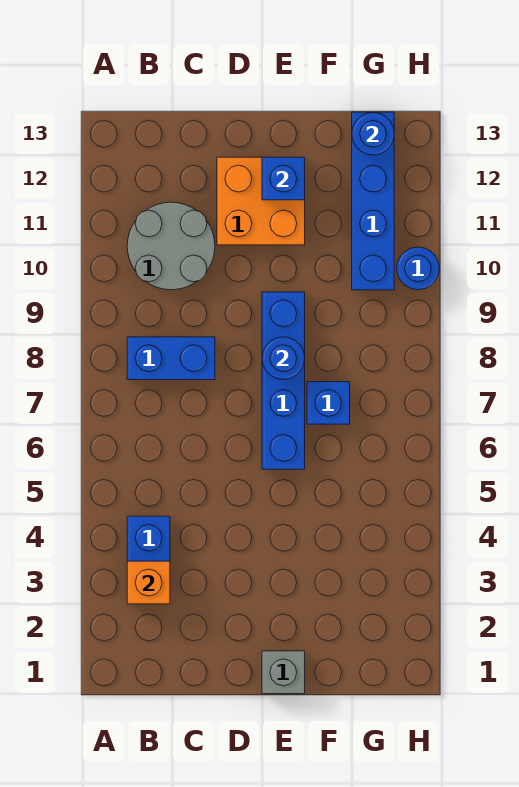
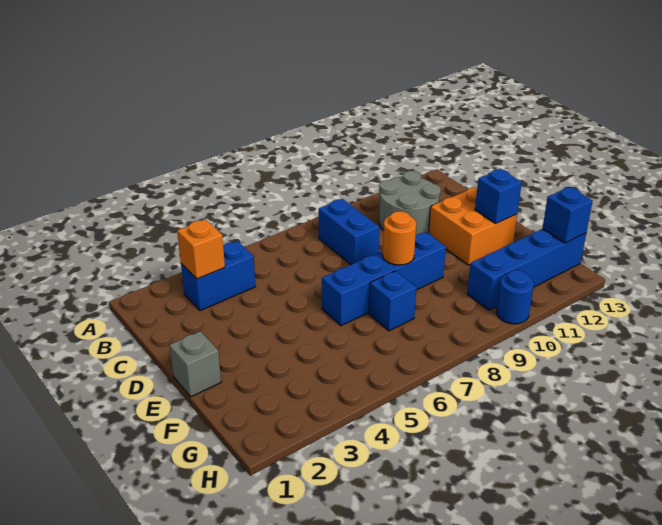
blue 1x1 round brick [262,337,305,380] -> orange 1x1 round brick [382,211,416,265]
blue 1x1 round brick [352,112,394,155] -> blue 1x1 brick [542,187,593,243]

